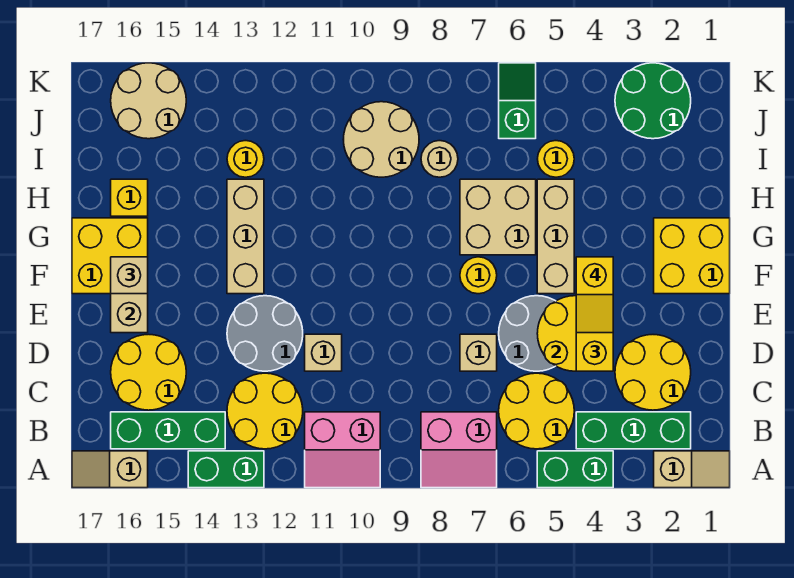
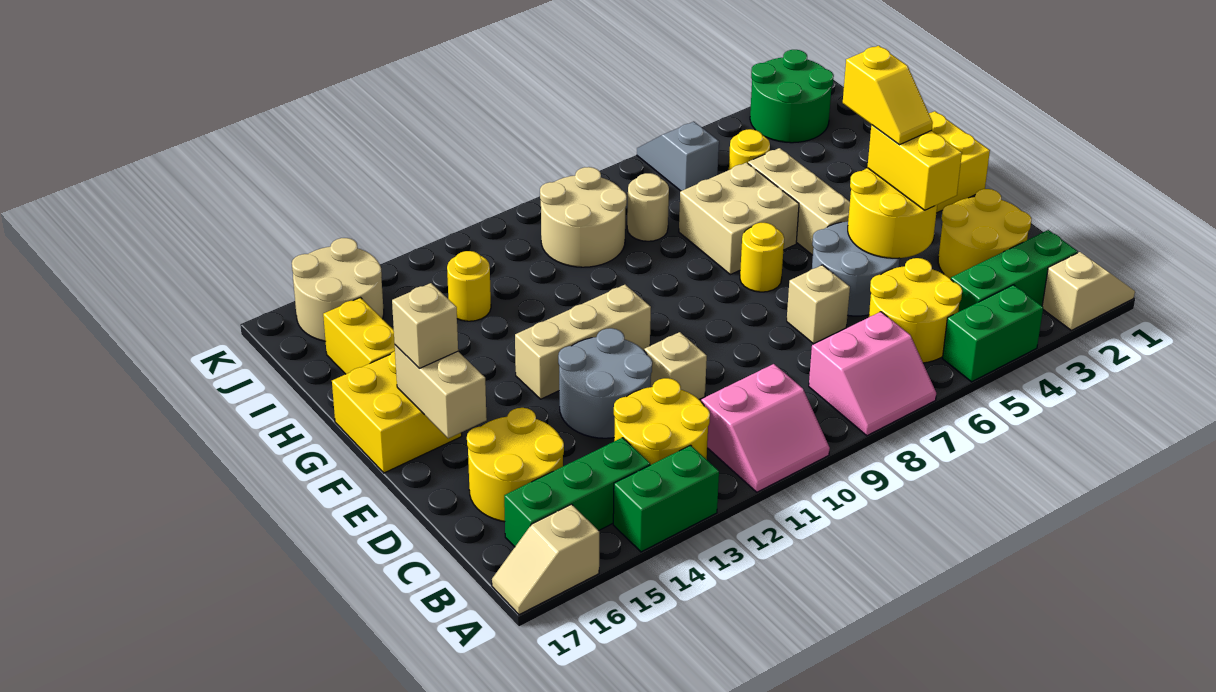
tan 1x3 brick [227,179,264,294] -> tan 1x3 brick turned to [515,285,651,399]
yellow 1x1 brick [111,179,148,216] -> yellow 1x2 brick [323,298,395,374]
green 1x2 slope [499,63,536,139] -> grey 1x2 slope [637,122,719,191]

